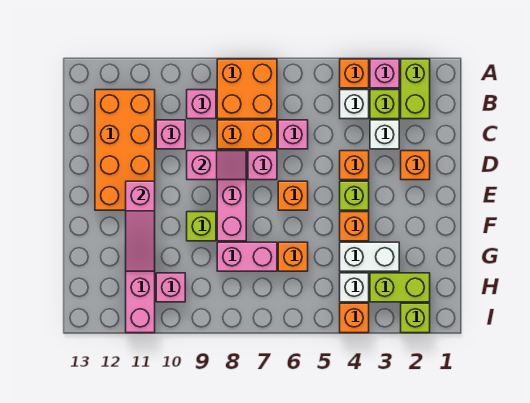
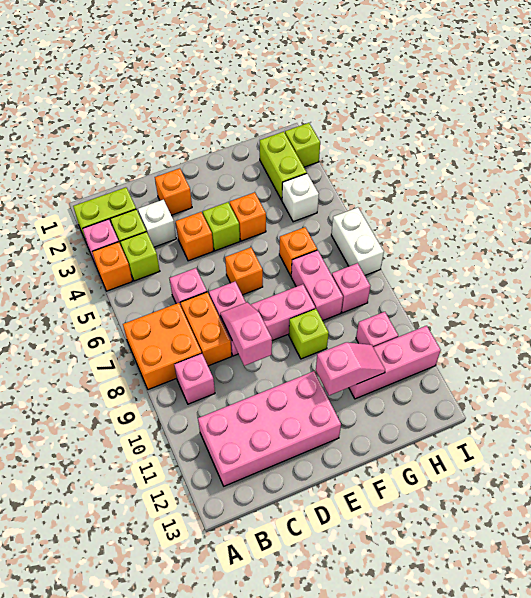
white 1x1 brick [340,90,369,119] -> lime 1x1 brick [120,232,160,281]
orange 2x4 brick [95,90,155,210] -> pink 2x4 brick [198,371,341,486]
pink 1x1 brick [156,120,185,149] -> pink 1x1 brick moved to [332,263,370,313]
pink 1x3 slope [126,181,155,271] -> pink 1x2 slope [316,342,385,395]
white 1x2 brick [340,242,399,271] -> white 1x2 brick moved to [331,207,384,275]
orange 1x1 brick [340,303,369,333] -> none

